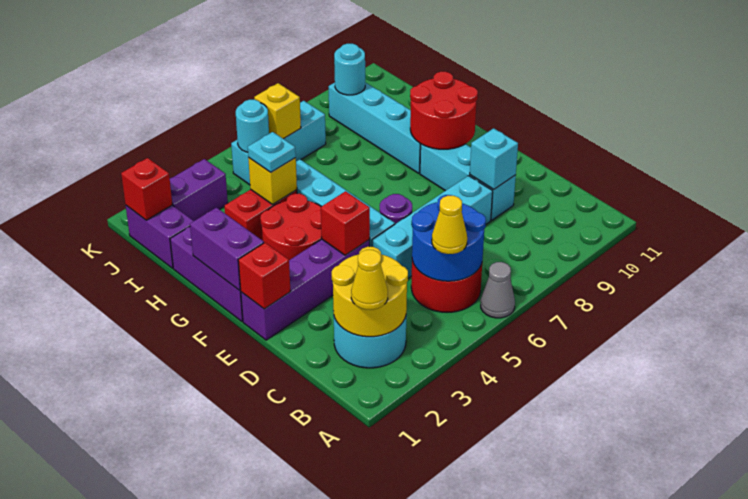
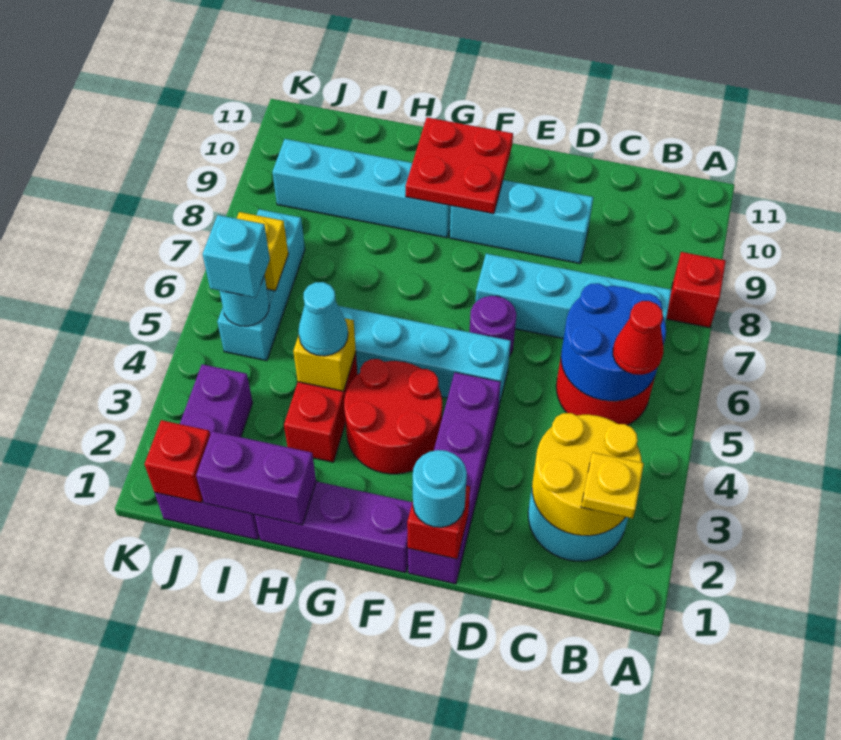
grey 1x1 cone [481,262,515,318] -> none
yellow 1x1 cone [351,250,388,310] -> yellow 1x1 plate [581,452,644,518]
yellow 1x1 cone [432,196,467,254] -> red 1x1 cone [613,301,663,375]
cyan 1x4 brick [372,176,493,278] -> cyan 1x4 brick turned to [476,254,672,339]
cyan 1x1 brick [470,128,518,189] -> cyan 1x1 brick moved to [203,215,270,298]
red 1x1 brick [321,191,370,255] -> red 1x1 brick moved to [666,252,726,328]
purple 1x2 brick [190,208,264,291] -> purple 1x2 brick moved to [196,431,316,525]
red 2x2 round brick [410,72,478,149] -> red 2x2 plate [406,117,513,214]
cyan 1x1 plate [248,132,296,172] -> cyan 1x1 cone [298,282,348,356]
cyan 1x1 round brick [334,44,365,95] -> cyan 1x1 round brick moved to [413,450,467,527]

